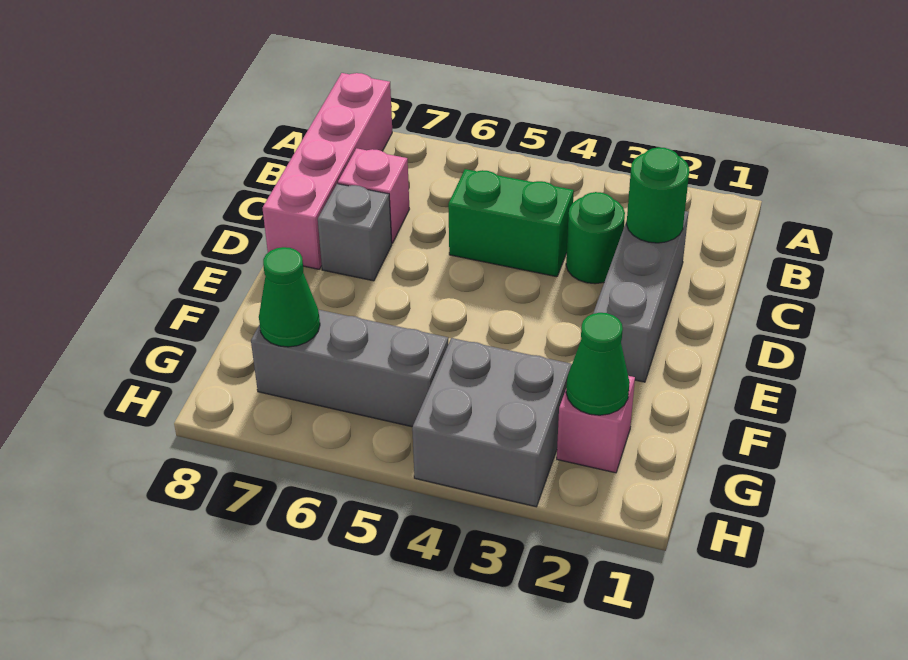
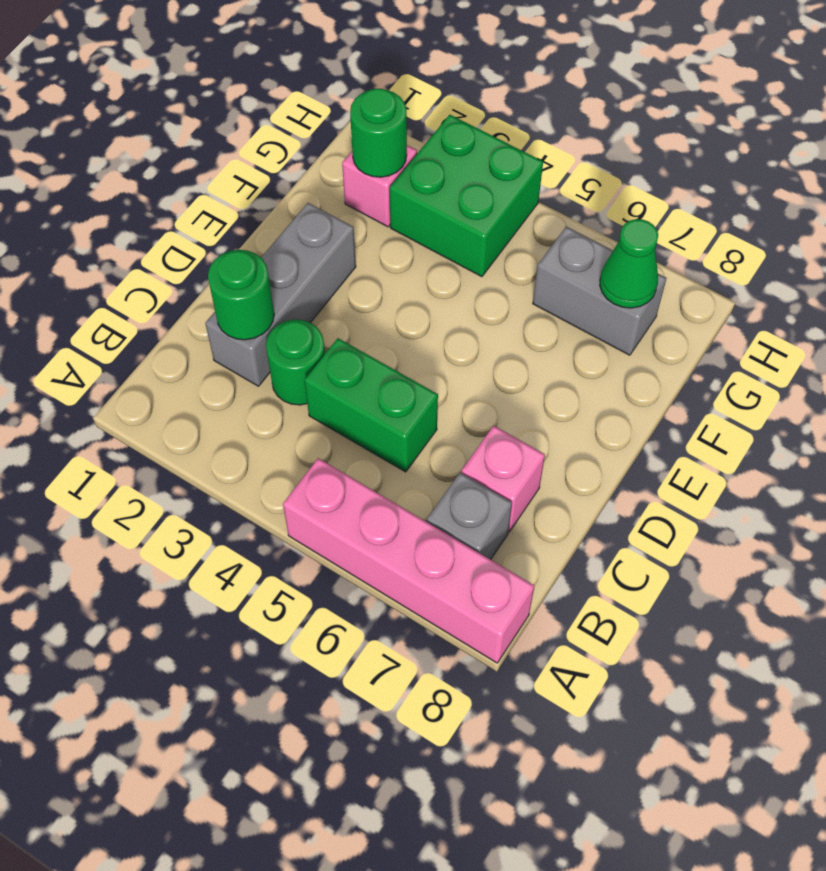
pink 1x4 brick [263,73,392,269] -> pink 1x4 brick turned to [283,458,534,663]
grey 1x1 brick [318,184,392,281] -> grey 1x1 brick moved to [427,473,512,560]
green 1x1 cone [566,313,630,415] -> green 1x1 round brick [350,89,407,177]
grey 2x2 brick [412,338,572,507] -> green 2x2 brick [390,115,543,277]
grey 1x3 brick [251,310,448,427] -> grey 1x2 brick [533,227,666,355]

